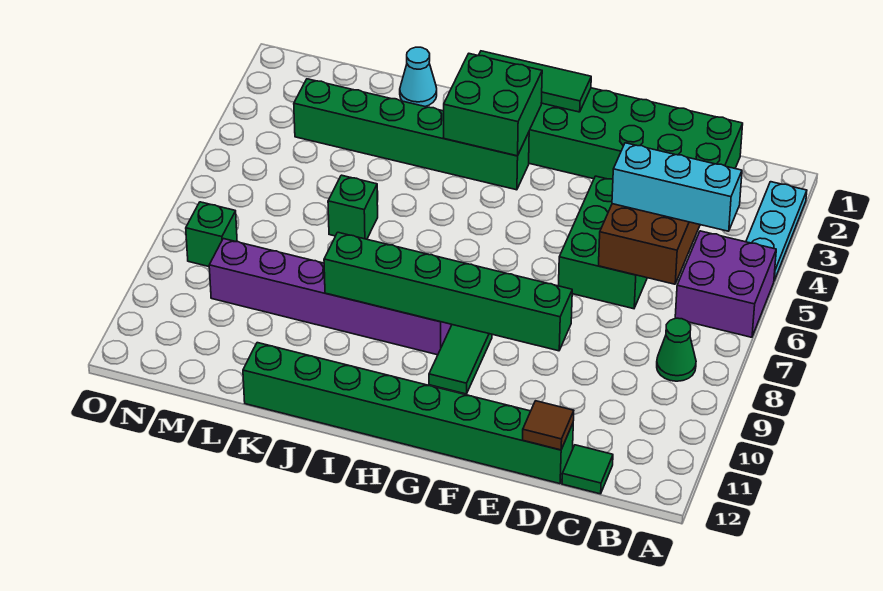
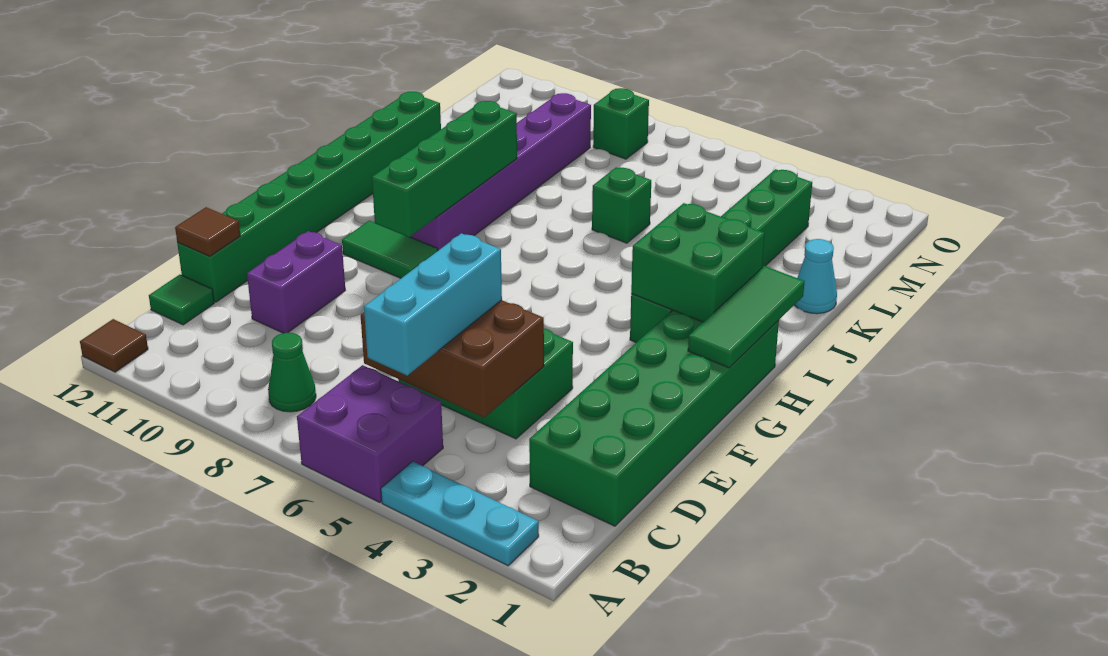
none -> brown 1x1 tile [80,319,148,372]
none -> purple 1x2 brick [247,231,345,333]
green 1x6 brick [324,232,572,351] -> green 1x4 brick [372,101,517,237]

